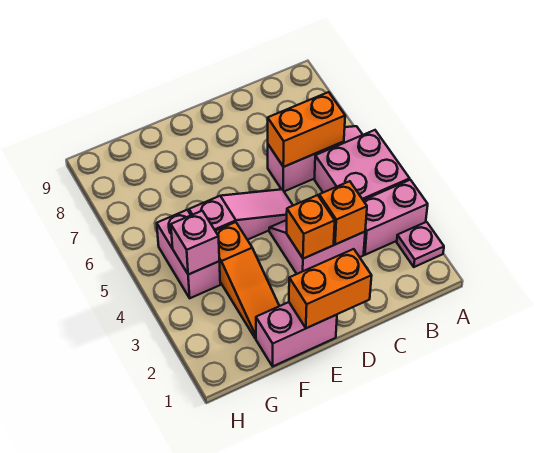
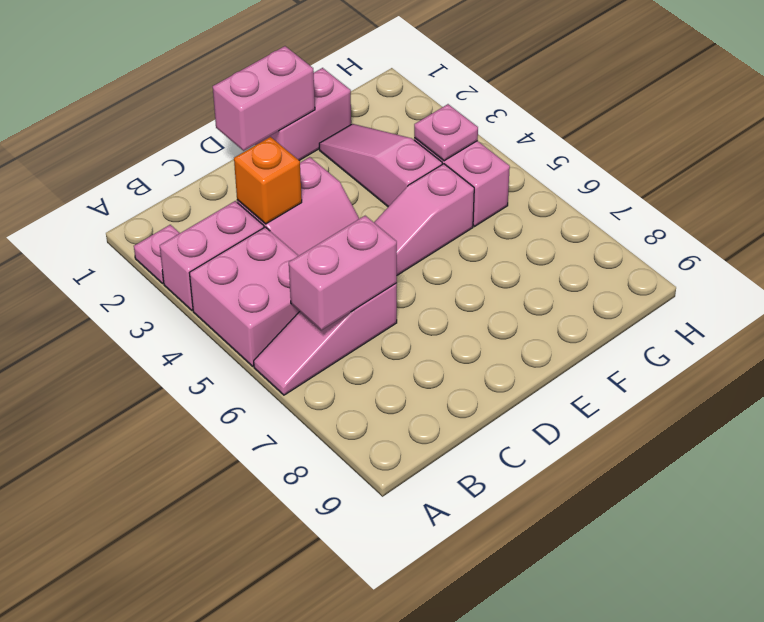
orange 1x2 brick [268,92,345,167] -> pink 1x2 brick [289,216,397,330]
orange 1x2 brick [289,249,372,328] -> pink 1x2 brick [213,46,315,151]
orange 1x1 brick [287,195,335,259] -> none
orange 1x3 slope [216,222,279,339] -> pink 1x3 slope [319,124,442,207]
pink 1x1 brick [171,211,219,275] -> pink 1x1 plate [414,104,478,161]

